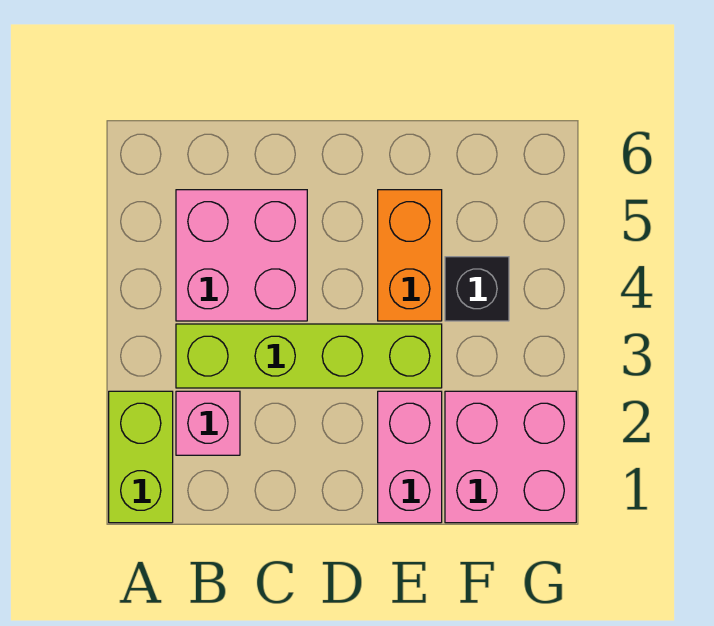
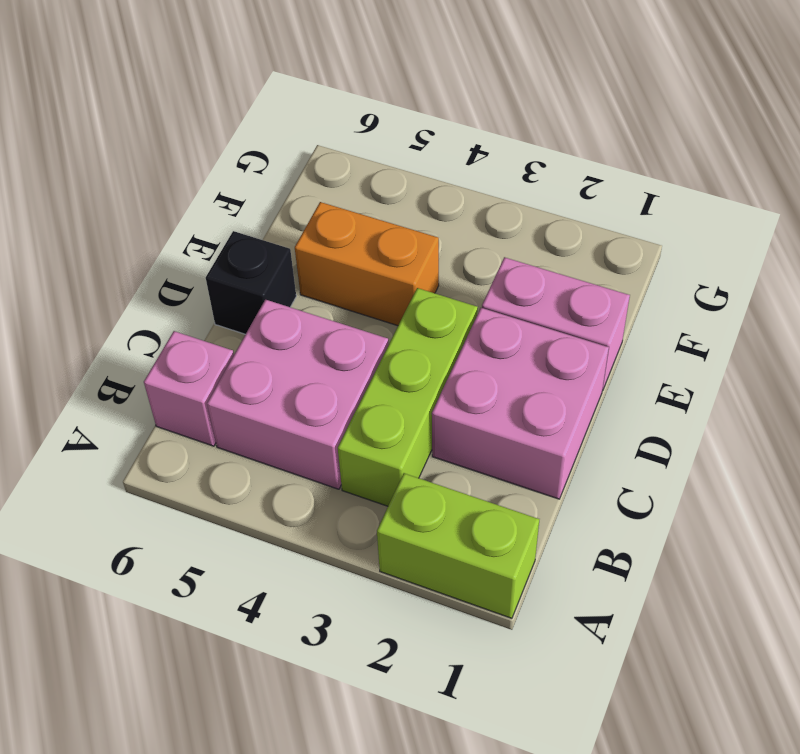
pink 1x1 brick [176,391,240,455] -> pink 1x1 brick moved to [144,331,234,446]
lime 1x4 brick [176,324,442,388] -> lime 1x3 brick [338,288,478,506]
pink 2x2 brick [445,391,576,523] -> pink 2x2 brick moved to [432,308,609,499]
black 1x1 brick [445,257,509,321] -> black 1x1 brick moved to [206,231,296,334]

